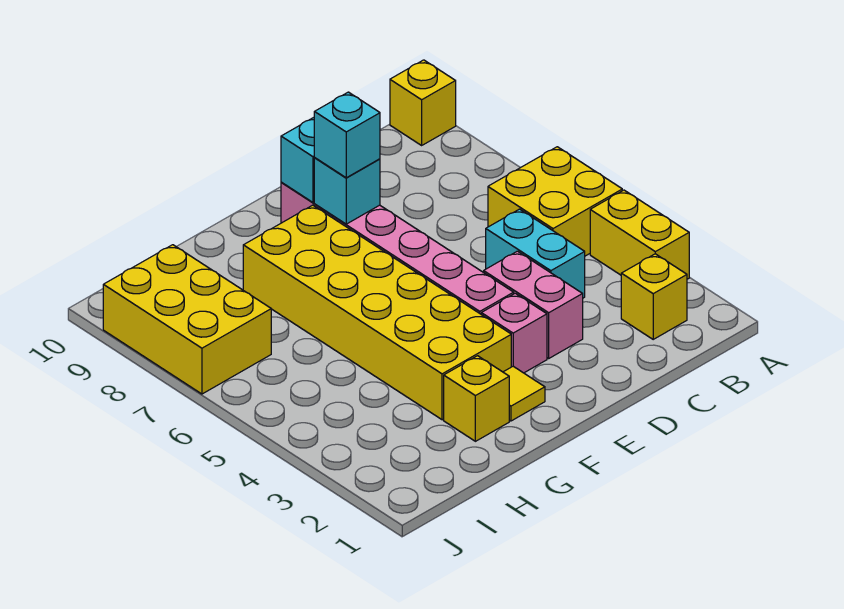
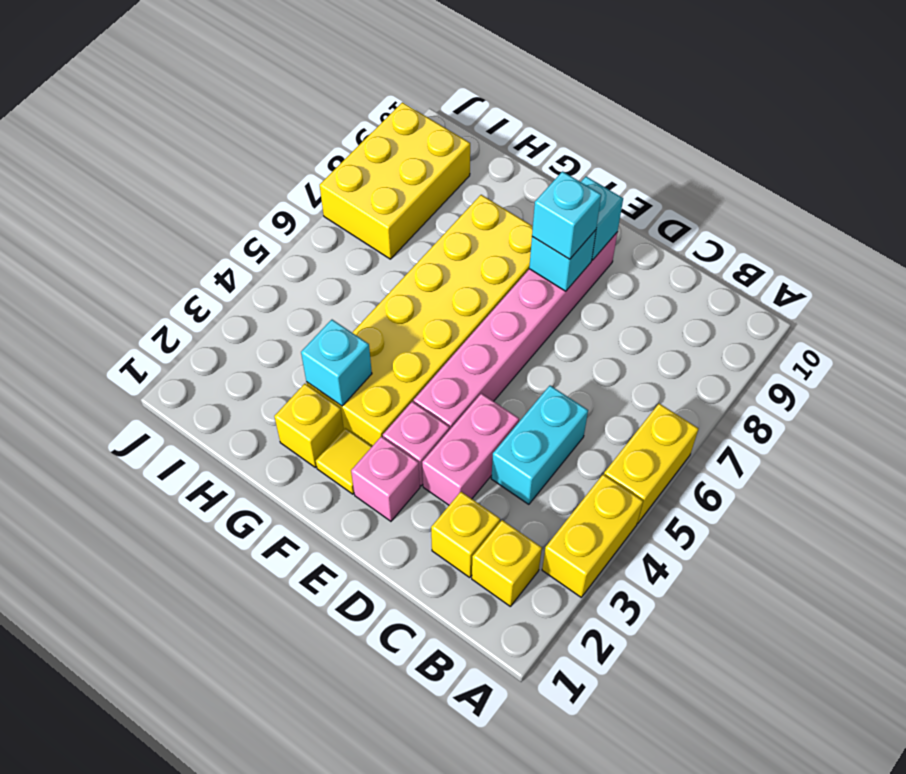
yellow 2x2 brick [488,147,622,256] -> yellow 1x2 brick [604,404,699,523]
yellow 1x1 brick [390,60,456,145] -> yellow 1x1 brick moved to [431,492,500,578]
none -> pink 1x1 brick [351,436,420,521]
none -> cyan 1x1 brick [301,320,372,406]

